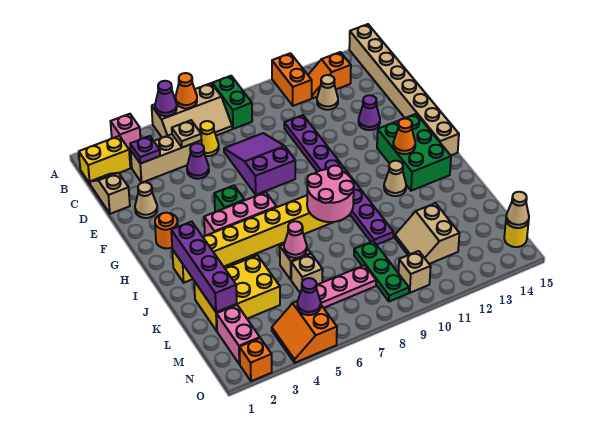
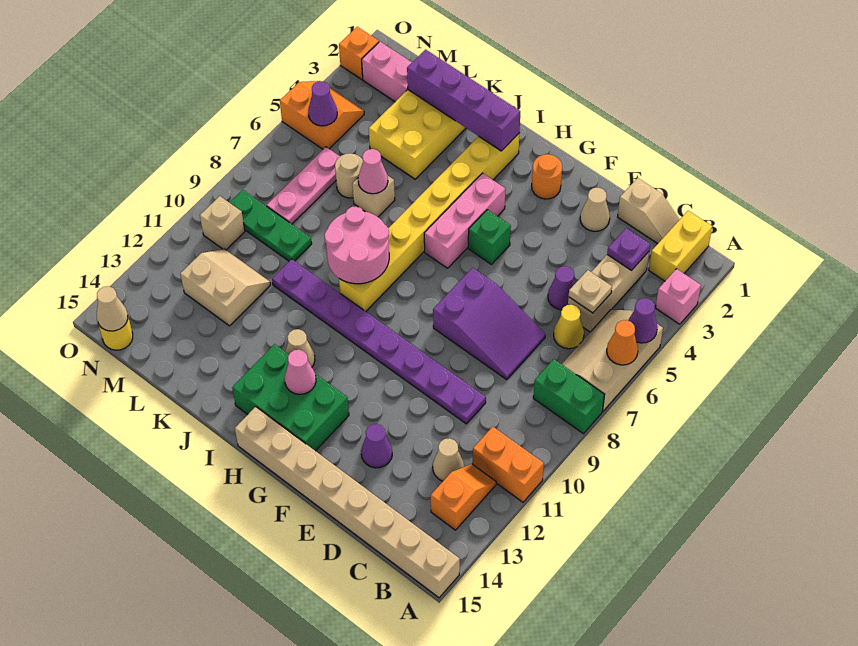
orange 1x1 cone [393,118,415,154] -> pink 1x1 cone [285,350,316,394]
tan 1x1 brick [291,254,323,293] -> tan 1x1 round brick [335,153,363,198]

